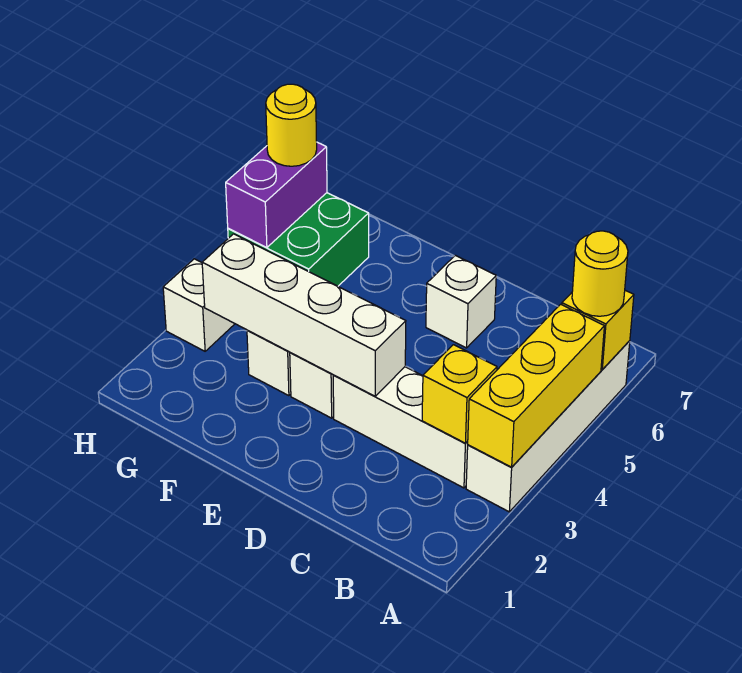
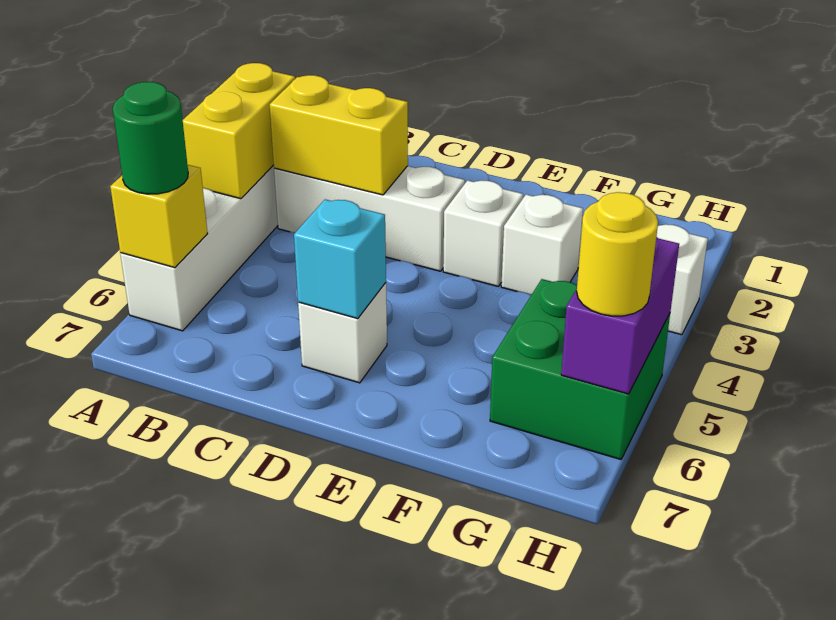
yellow 1x3 brick [467,304,604,467] -> yellow 1x2 brick [183,63,295,199]
yellow 1x1 round brick [572,231,628,316] -> green 1x1 round brick [113,82,188,194]
yellow 1x1 brick [422,345,497,443] -> yellow 1x2 brick [270,75,408,195]
white 1x4 brick [202,234,406,396] -> none
none -> cyan 1x1 brick [294,199,386,319]

